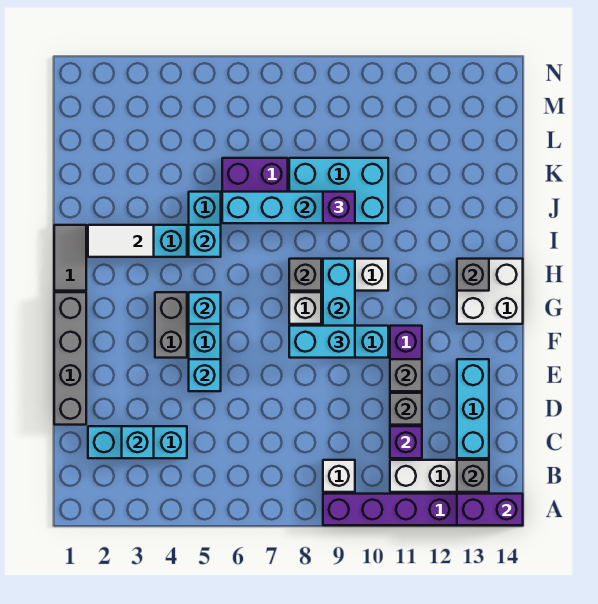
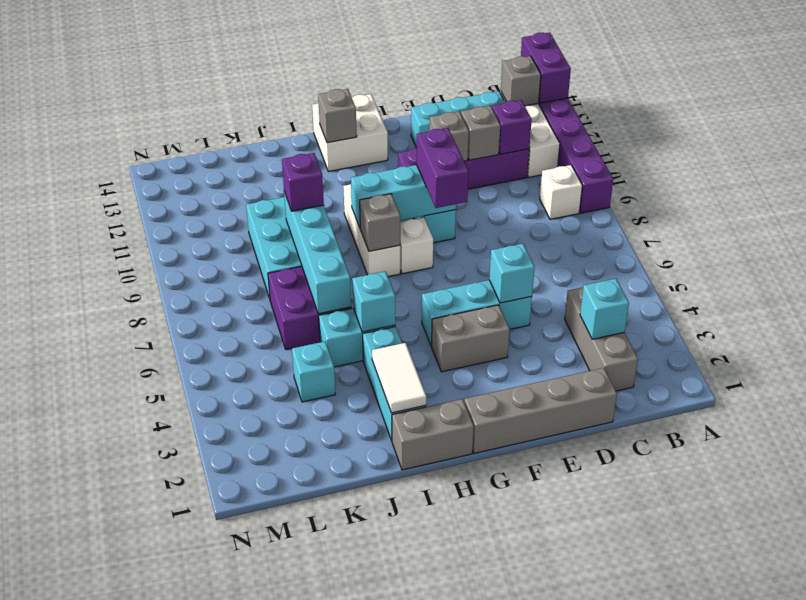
cyan 1x3 brick [88,426,187,458] -> grey 1x3 brick [565,287,638,391]
cyan 1x2 brick [289,326,355,358] -> purple 1x2 brick [417,128,469,208]
cyan 1x1 brick [189,292,221,324] -> cyan 1x1 brick moved to [292,342,335,402]
grey 1x2 tile [54,225,86,291] -> grey 1x2 brick [392,399,474,470]

